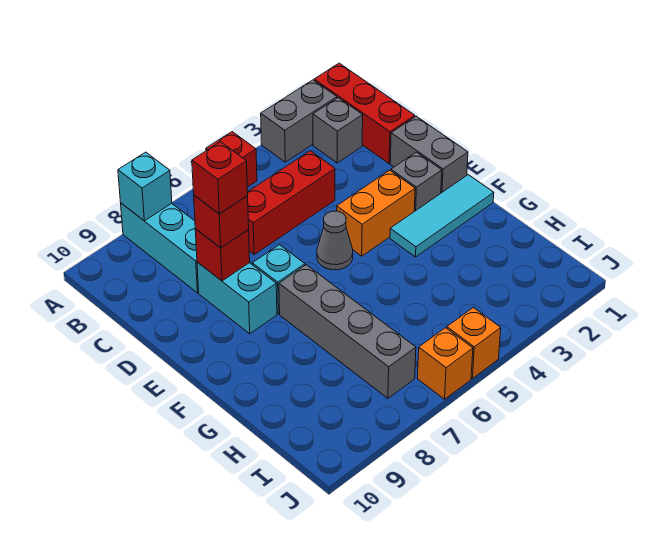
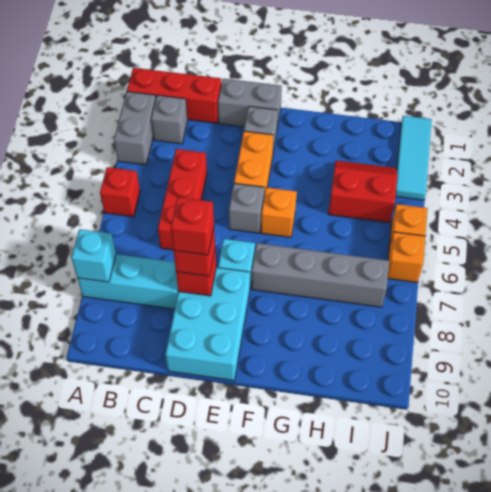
cyan 1x2 brick [197,262,277,334] -> cyan 2x3 brick [165,268,250,380]
grey 1x1 cone [317,211,353,270] -> grey 1x1 brick [229,183,264,233]
cyan 1x3 tile [390,175,494,257] -> cyan 1x3 tile moved to [395,116,432,200]
none -> orange 1x1 brick [261,187,297,237]
none -> red 2x2 slope [328,160,397,223]

